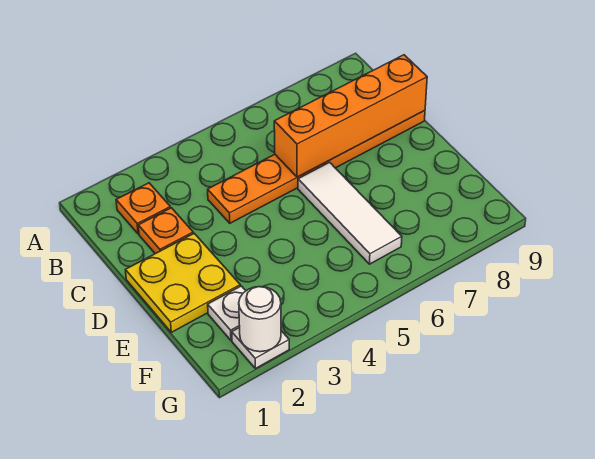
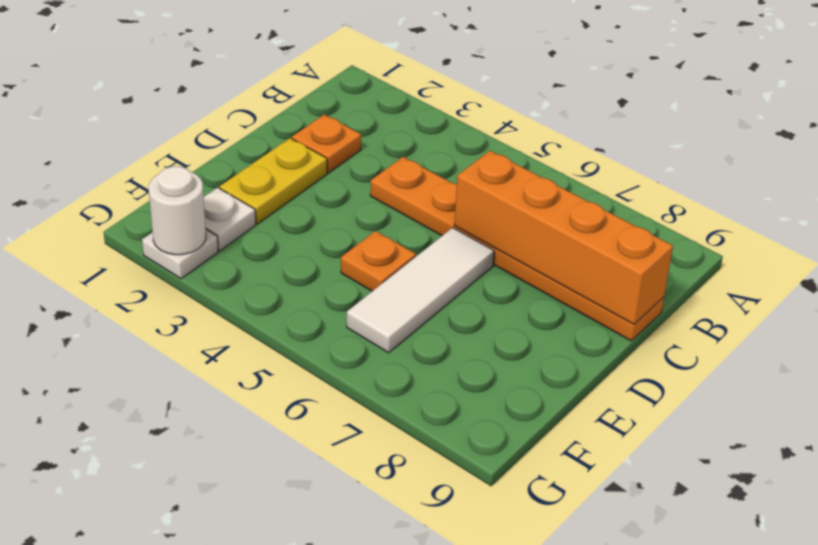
orange 1x1 plate [116,183,170,234] -> orange 1x1 plate moved to [341,231,416,291]
yellow 2x2 plate [126,233,240,332] -> yellow 1x2 plate [220,138,327,224]

